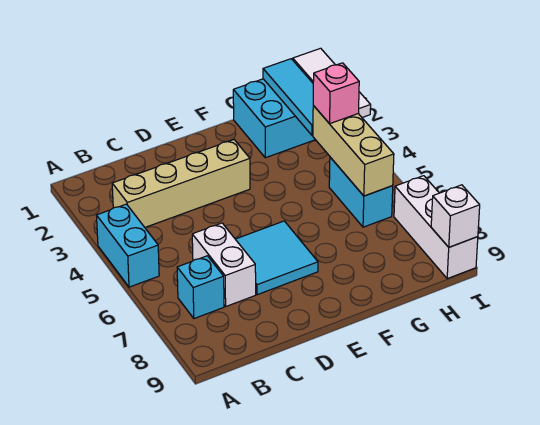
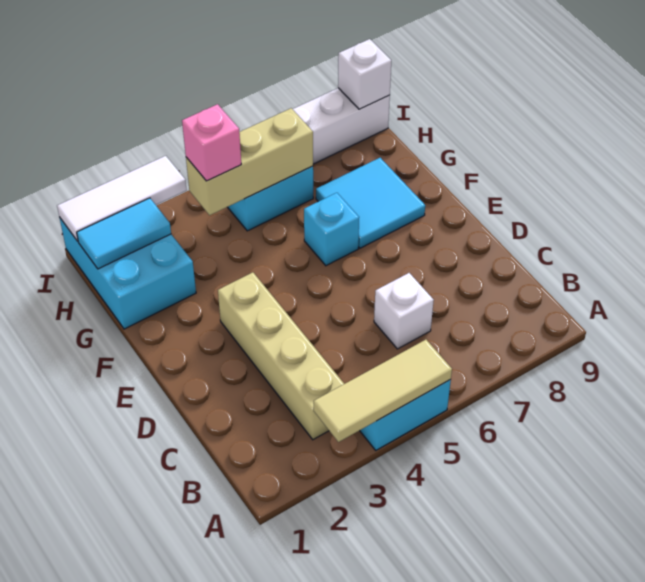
none -> tan 1x3 tile [314,340,452,442]
cyan 1x1 brick [177,256,224,319] -> cyan 1x1 brick moved to [304,193,359,266]
white 1x2 brick [192,223,256,306] -> white 1x1 brick [374,273,434,349]
cyan 2x2 tile [236,221,318,295] -> cyan 2x2 tile moved to [316,158,425,248]
cyan 1x3 tile [263,59,313,135] -> cyan 1x2 tile [77,198,171,269]

